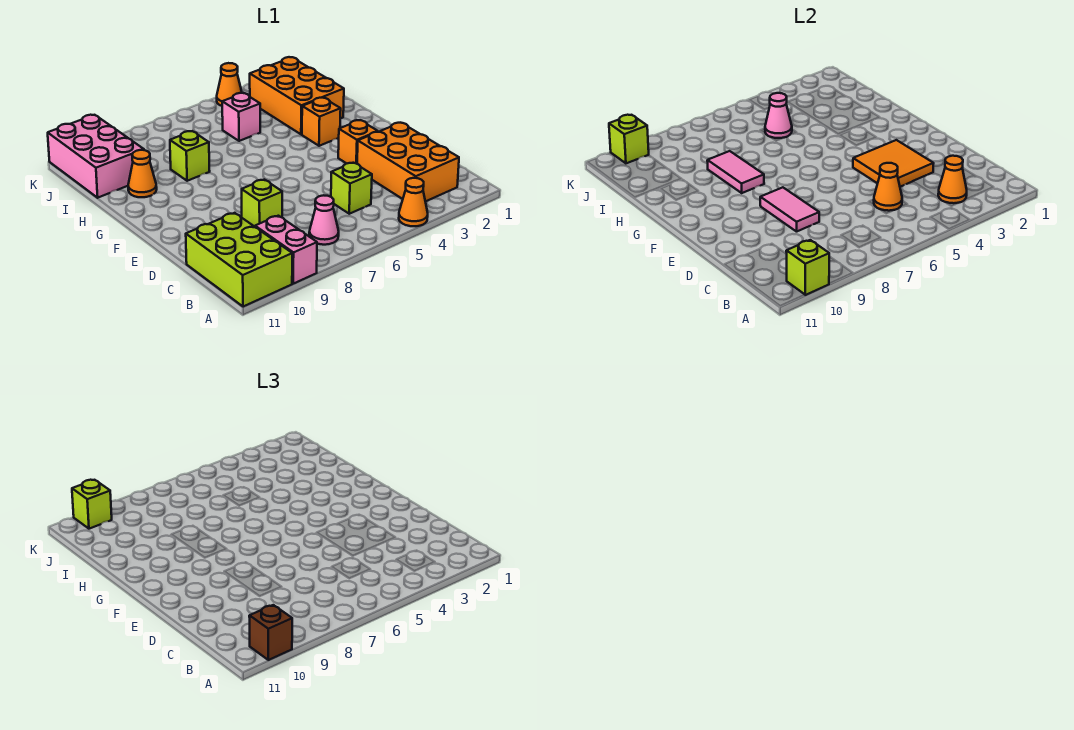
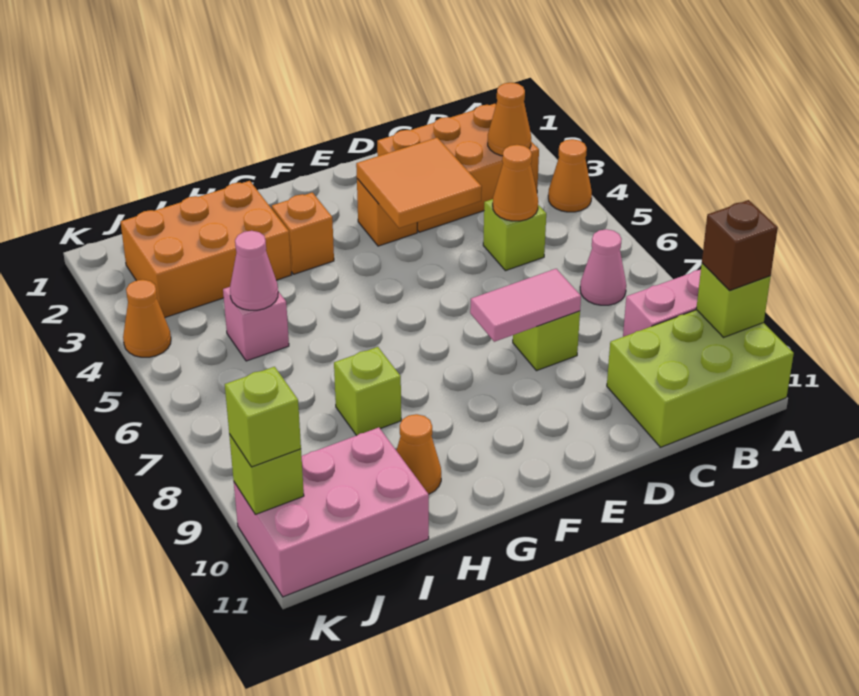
pink 1x2 tile [707,151,764,193] -> none

